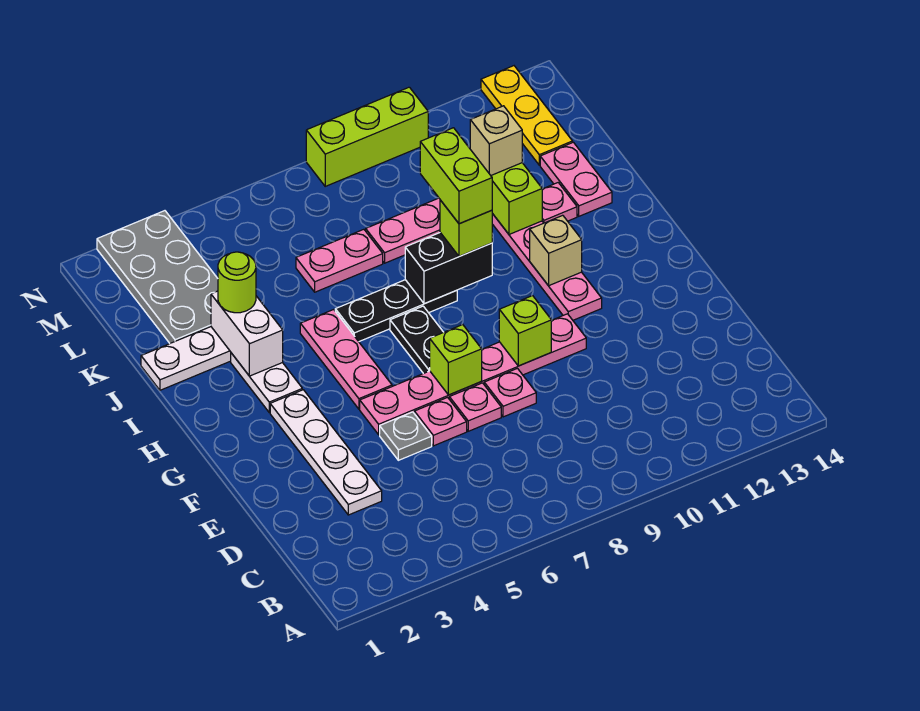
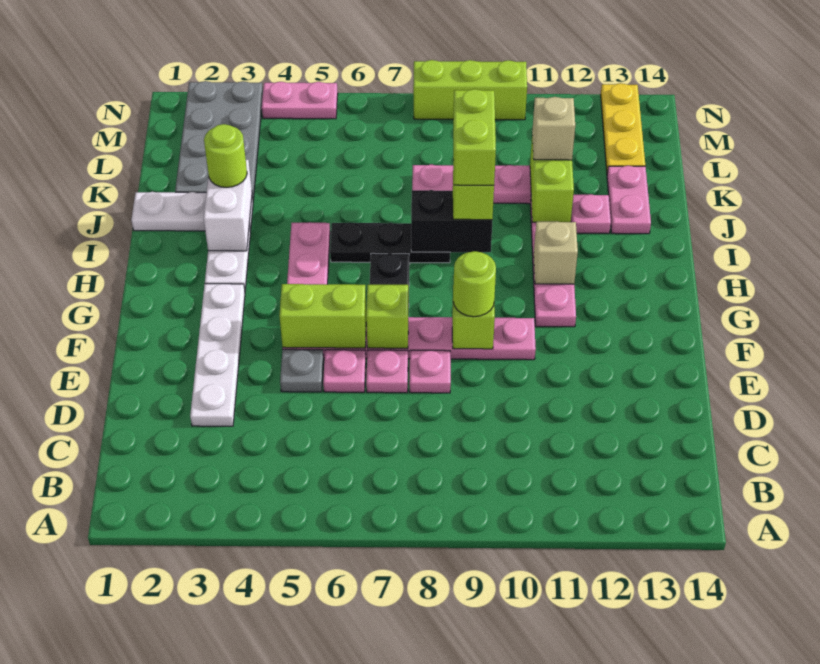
none -> lime 1x2 brick [279,284,366,348]
none -> lime 1x1 round brick [453,251,496,317]
pink 1x2 plate [296,229,383,292] -> pink 1x2 plate moved to [262,82,338,119]

